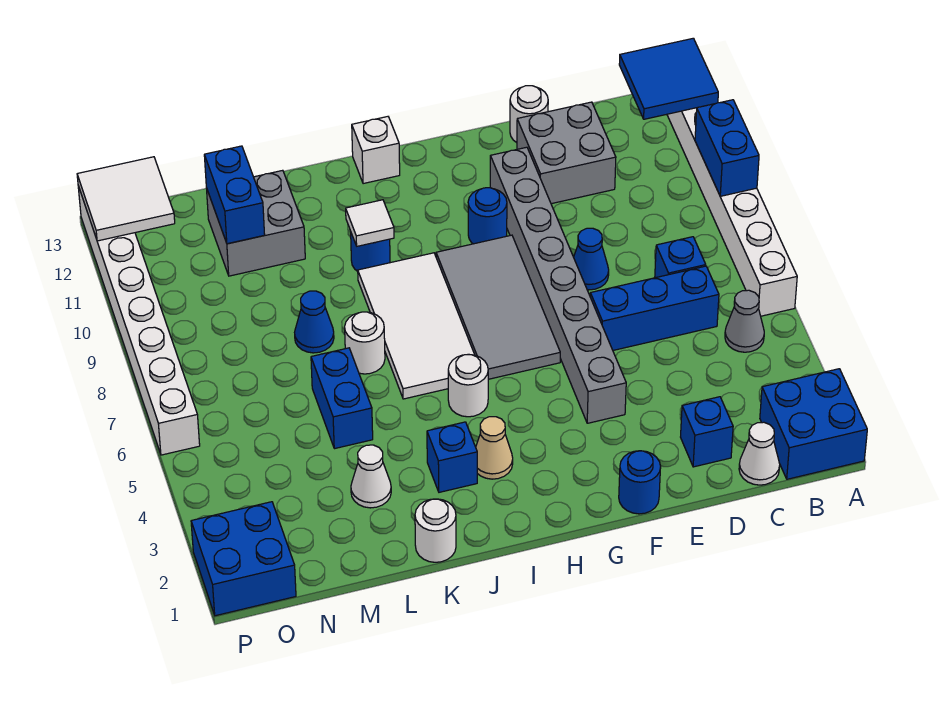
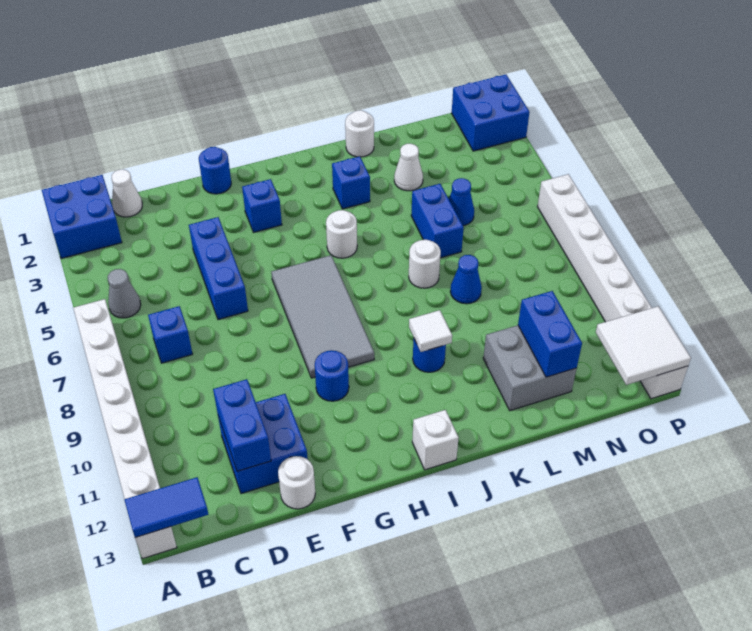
blue 1x2 brick [695,100,759,196] -> blue 1x2 brick moved to [213,379,271,471]
blue 2x2 tile [619,38,718,119] -> blue 1x2 tile [124,477,209,538]
blue 1x3 brick [590,266,719,350] -> blue 1x3 brick turned to [189,217,248,320]
blue 1x1 brick [681,397,733,467] -> blue 1x1 brick moved to [242,179,282,232]
grey 2x2 brick [517,102,616,204] -> blue 2x2 brick [218,394,308,494]
blue 1x1 cone [574,228,609,290] -> blue 1x1 cone moved to [449,178,474,226]
grey 1x8 brick [490,147,626,423] -> none
tan 1x1 cone [476,417,513,479] -> none
white 2x4 tile [358,253,475,399] -> none

